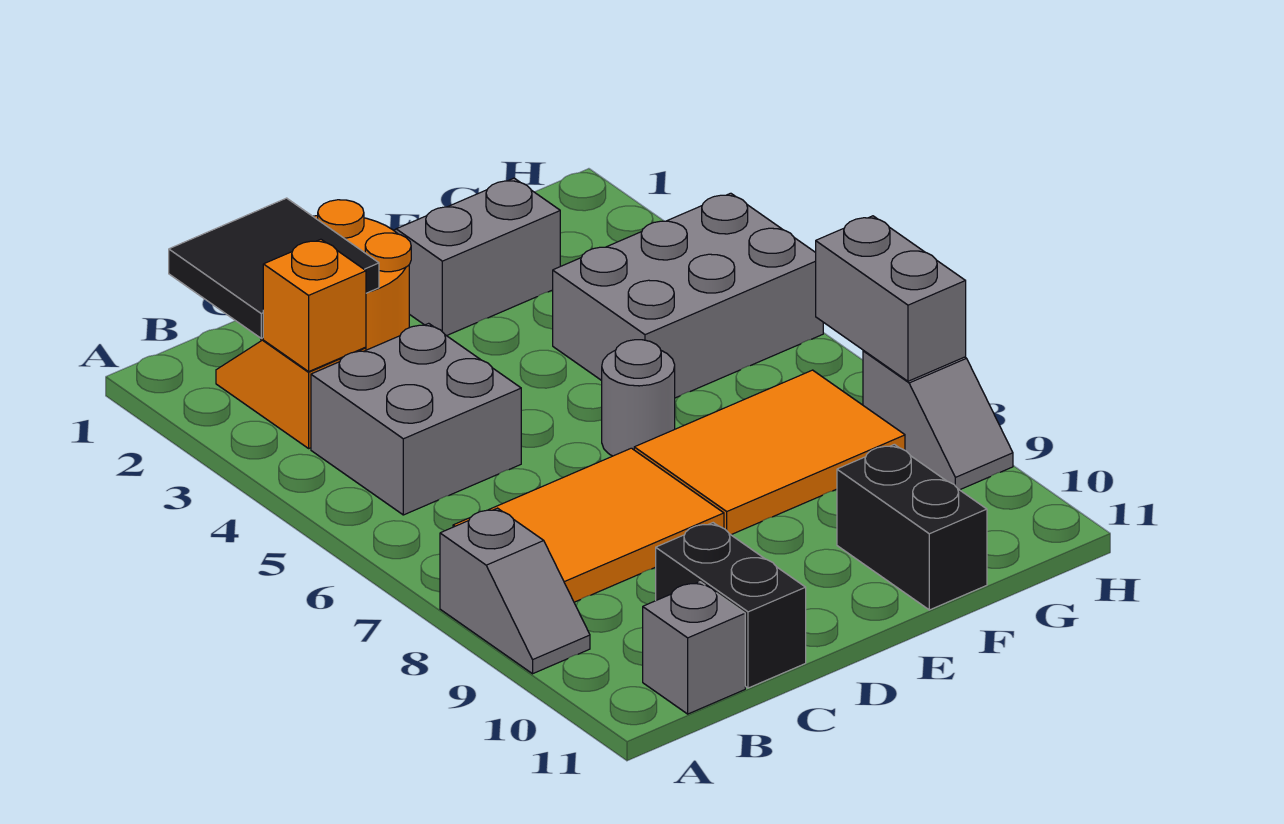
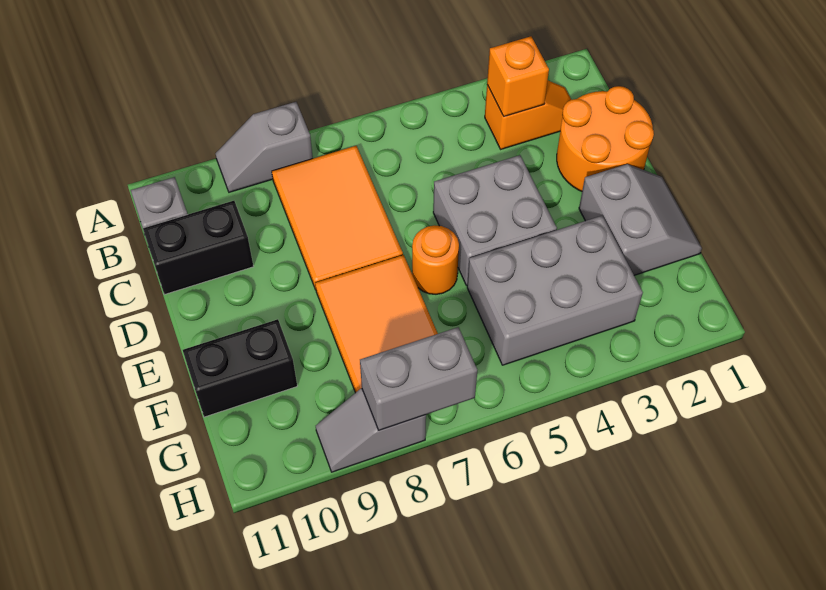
black 2x2 tile [169,198,379,338] -> none
grey 2x2 brick [311,323,521,515] -> grey 2x2 brick moved to [433,155,557,286]
grey 1x1 round brick [602,340,675,456] -> orange 1x1 round brick [412,225,459,294]
grey 2x3 brick [553,193,823,398] -> grey 2x3 brick turned to [467,216,643,365]

